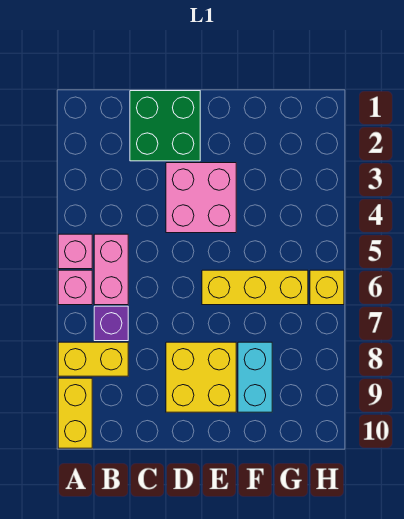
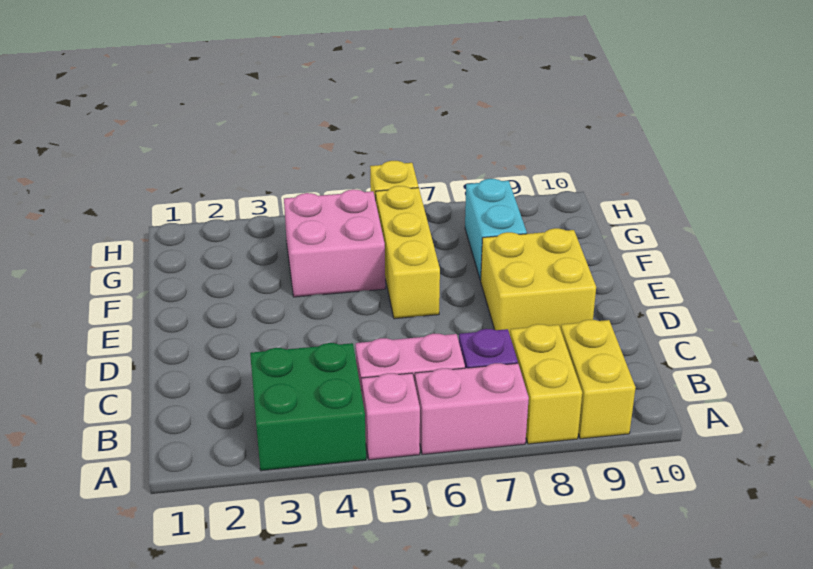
pink 1x1 brick [58,270,92,305] -> pink 1x2 brick [415,363,529,455]
yellow 1x2 brick [58,378,92,448] -> yellow 1x2 brick turned to [561,320,636,439]
green 2x2 brick [130,91,200,161] -> green 2x2 brick moved to [250,343,366,471]
pink 2x2 brick [166,163,236,233] -> pink 2x2 brick moved to [284,189,385,297]
cyan 1x2 brick [238,342,272,412] -> cyan 1x2 brick turned to [465,179,527,281]

